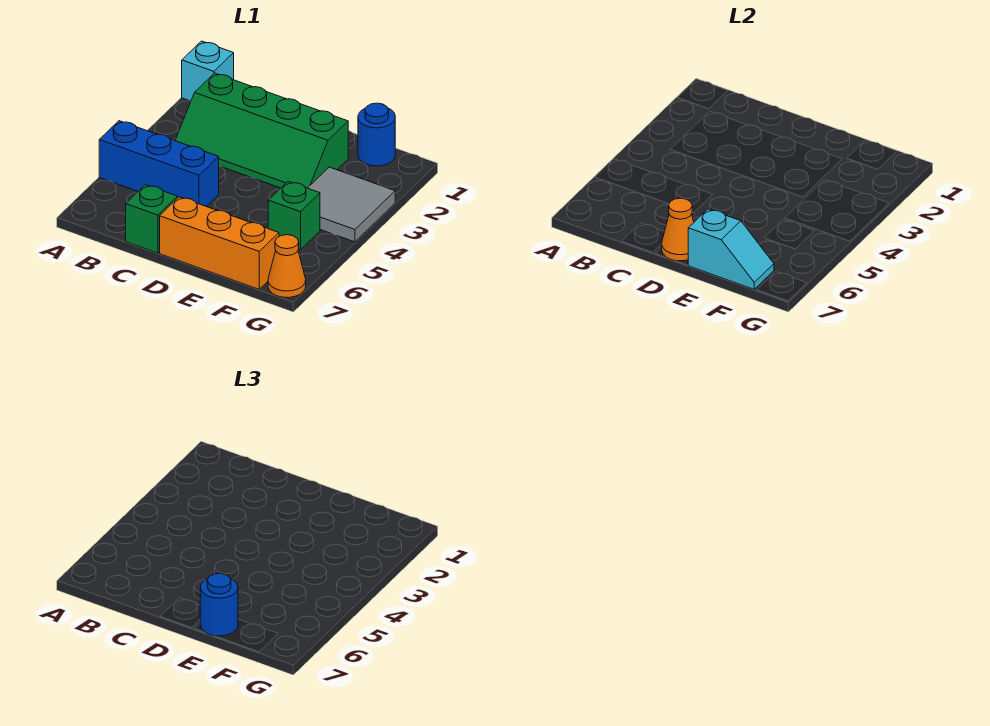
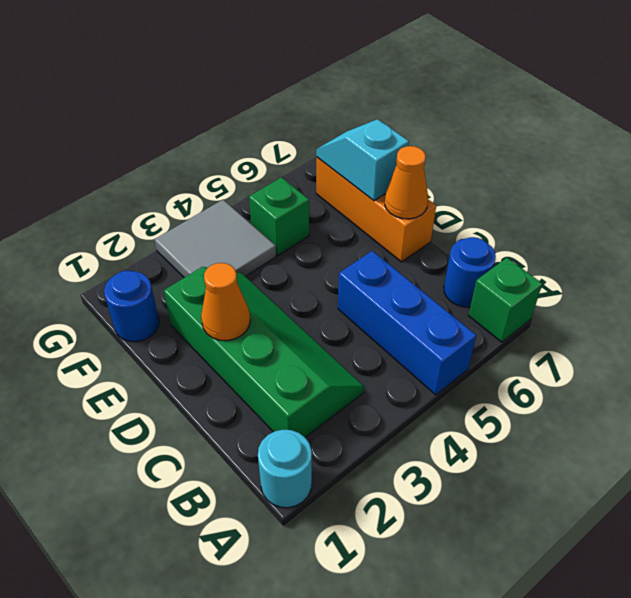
cyan 1x1 brick [182,41,234,101] -> cyan 1x1 round brick [258,430,312,508]
green 1x1 brick [126,185,178,253] -> green 1x1 brick moved to [468,258,542,342]
blue 1x1 round brick [200,573,238,636] -> blue 1x1 round brick moved to [444,237,496,307]
orange 1x1 cone [268,235,306,298] -> orange 1x1 cone moved to [201,263,250,341]

